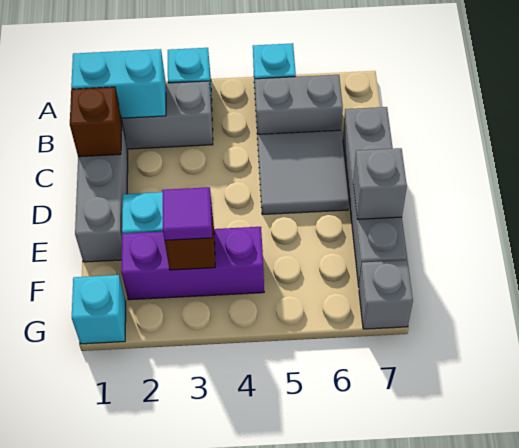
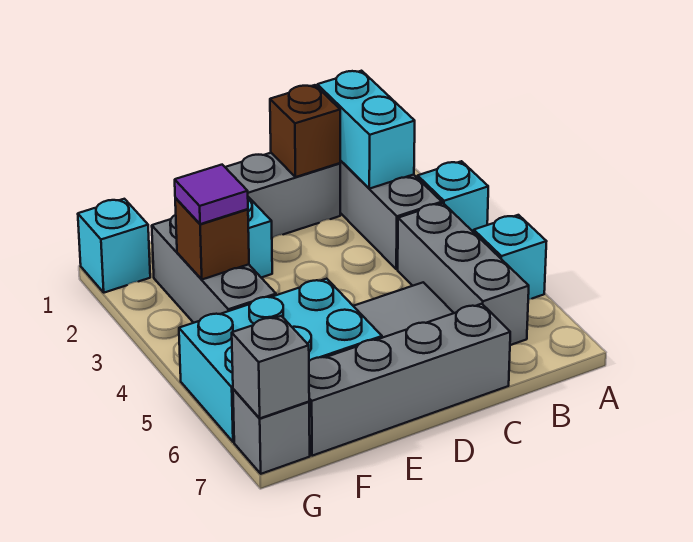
grey 1x2 brick [255,75,343,139] -> grey 1x3 brick [398,203,529,345]
none -> cyan 2x3 brick [179,279,382,442]
grey 1x1 brick [353,148,407,219] -> grey 1x1 brick moved to [232,316,309,418]
purple 1x3 brick [121,227,264,300] -> grey 1x3 brick [152,215,276,323]

